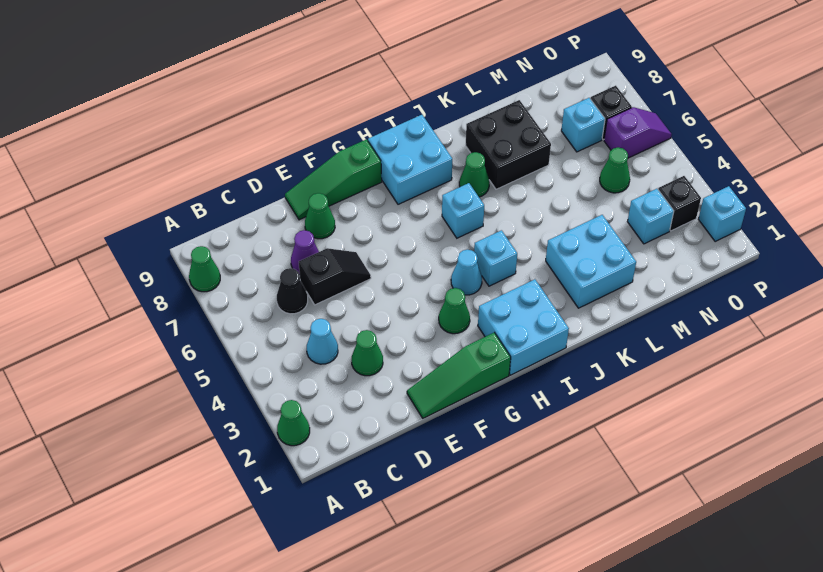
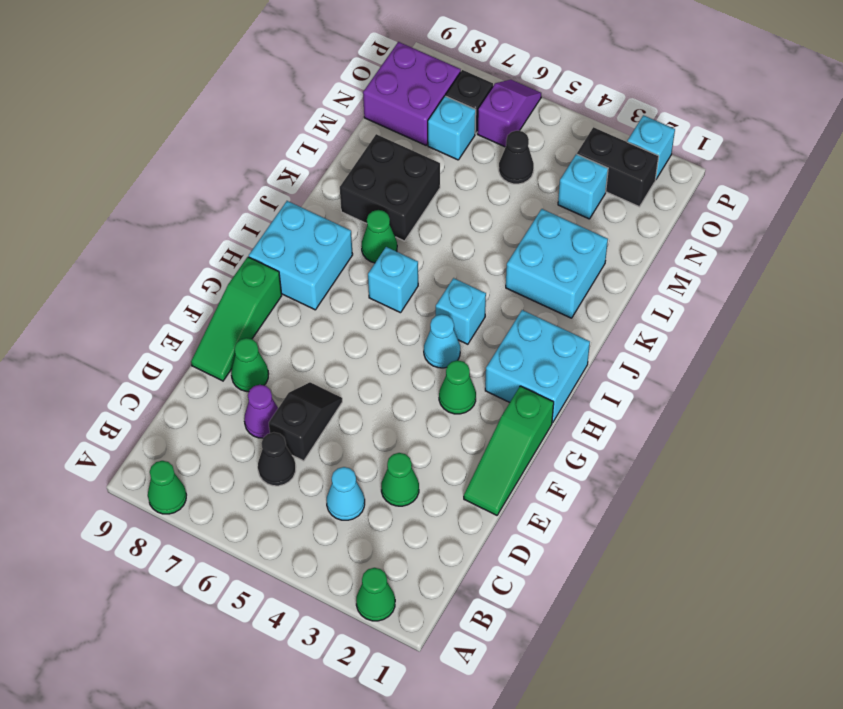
green 1x1 cone [600,147,630,193] -> black 1x1 cone [499,131,534,184]
none -> purple 2x2 brick [363,42,461,145]
black 1x1 brick [658,176,701,231] -> black 1x2 brick [577,127,659,207]

